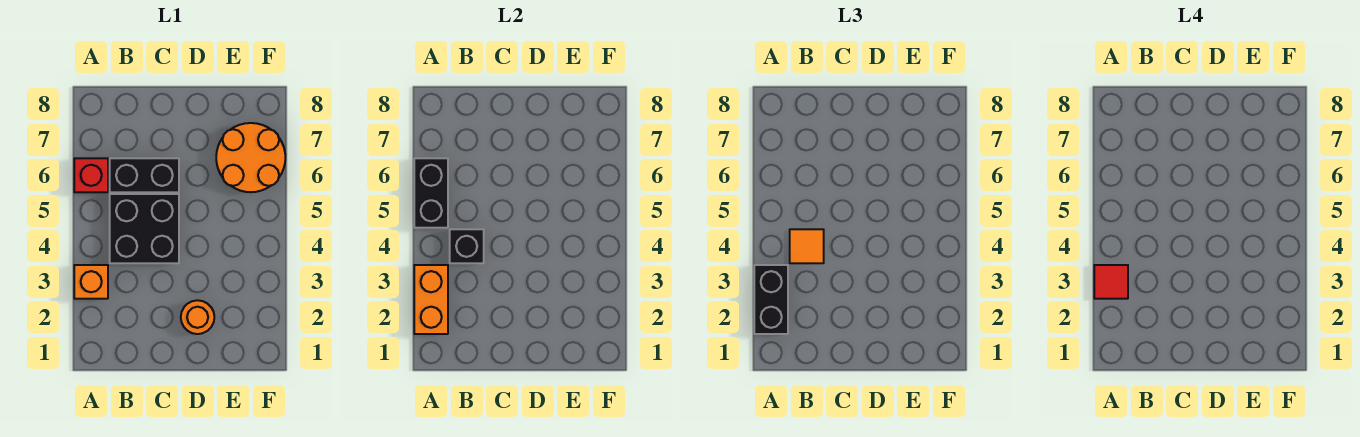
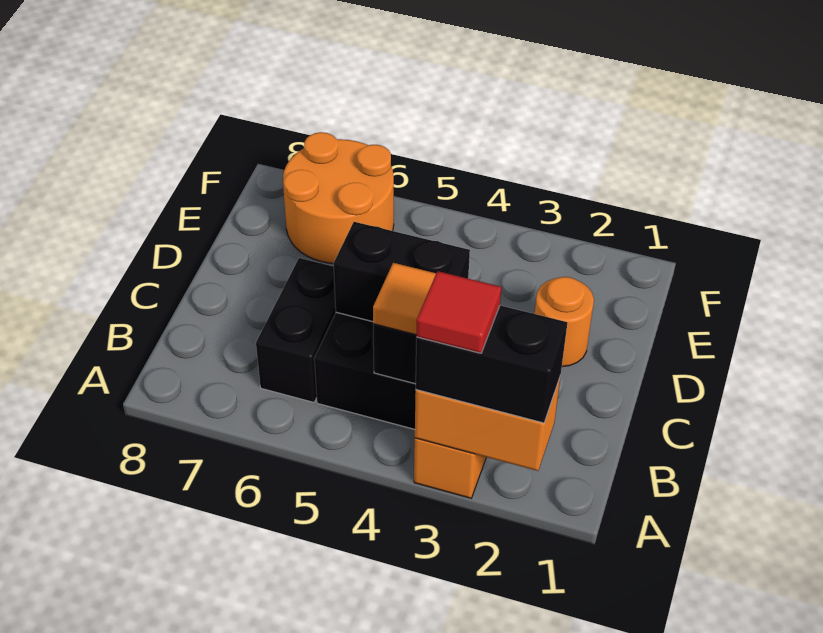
black 1x2 brick [414,158,448,228] -> black 1x2 brick moved to [334,222,470,322]
red 1x1 brick [74,158,108,192] -> none

